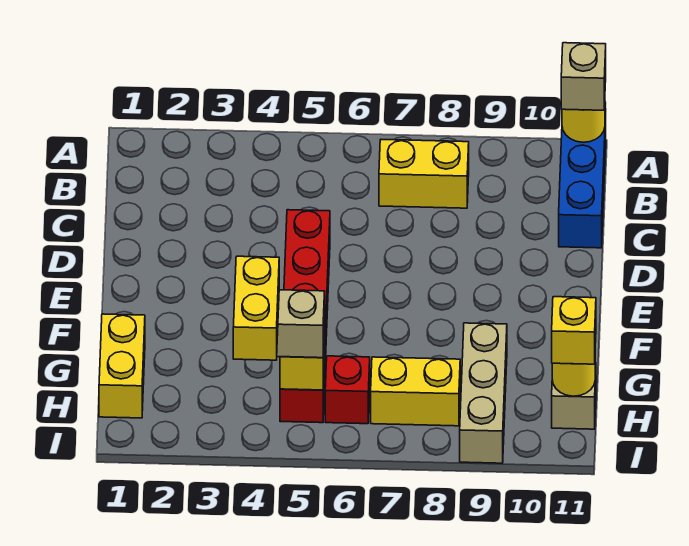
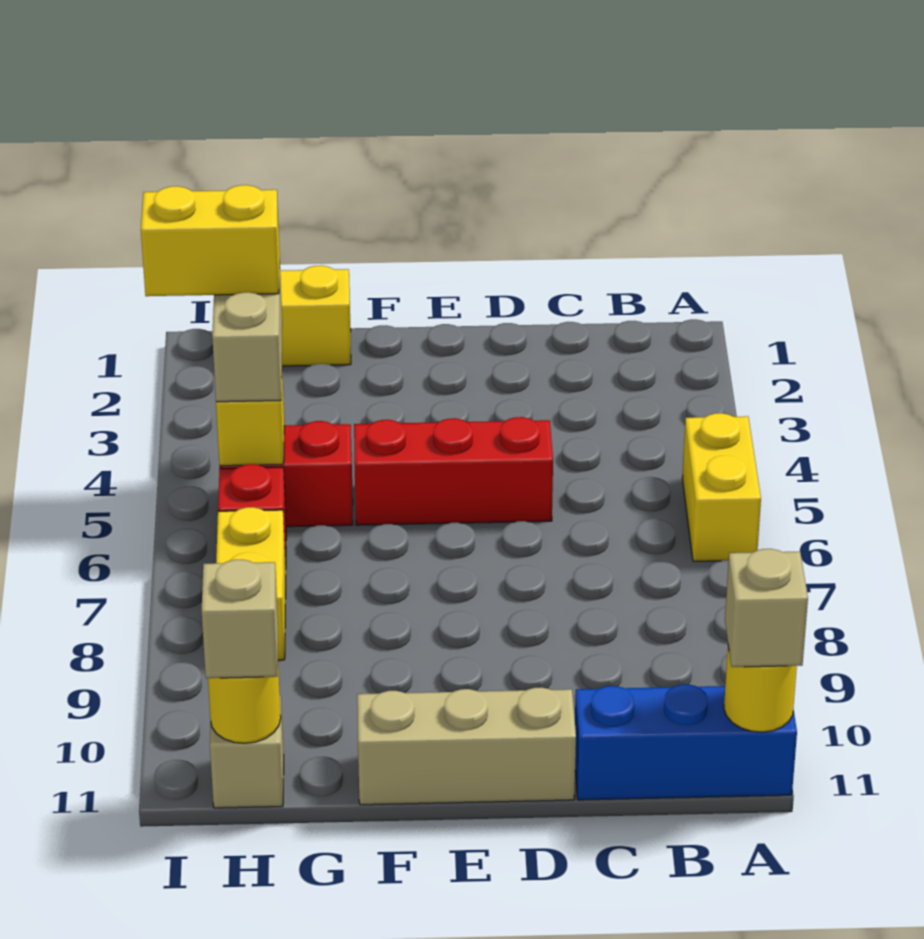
yellow 1x2 brick [379,140,469,208] -> yellow 1x2 brick moved to [682,413,761,561]
tan 1x3 brick [460,323,507,463] -> tan 1x3 brick moved to [357,687,576,805]
yellow 1x1 brick [552,297,596,364] -> tan 1x1 brick [202,560,278,678]

